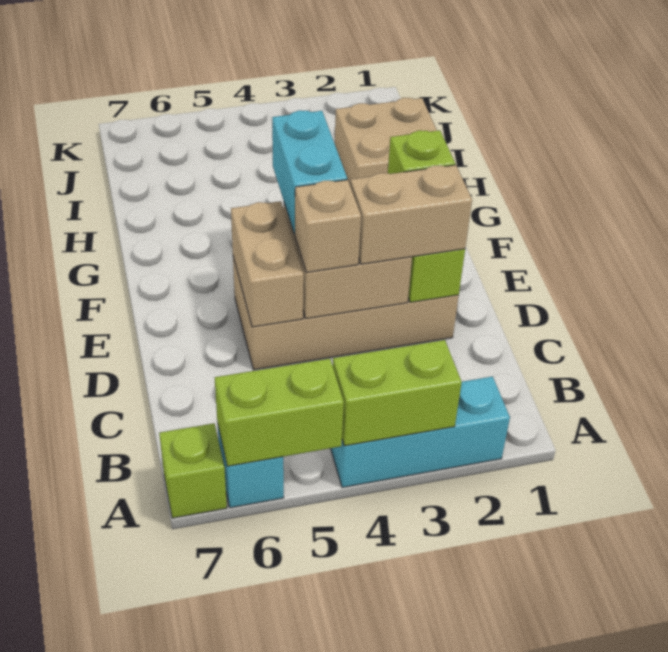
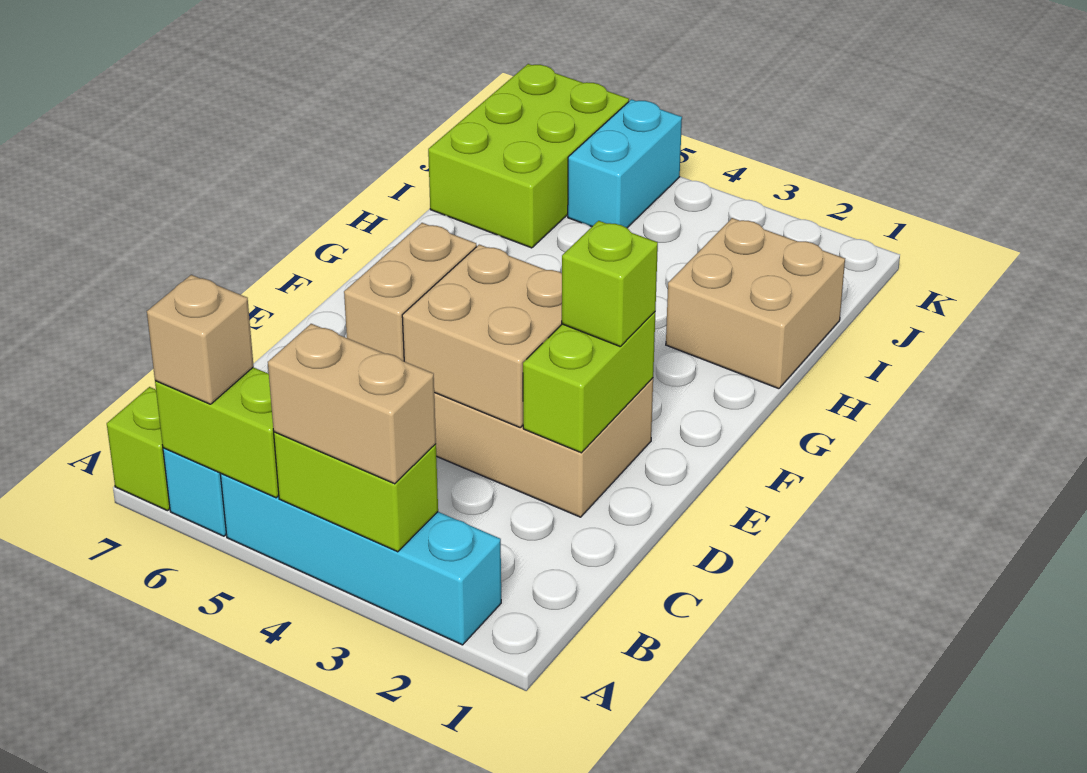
cyan 1x3 brick [331,376,510,488] -> cyan 1x4 brick [220,474,501,645]
tan 1x2 brick [350,165,472,264] -> tan 1x2 brick moved to [268,324,436,484]
tan 1x1 brick [295,180,361,272] -> tan 1x1 brick moved to [147,275,254,404]
cyan 1x2 brick [272,110,347,235] -> cyan 1x2 brick moved to [568,99,682,228]
none -> lime 2x3 brick [428,64,629,248]

